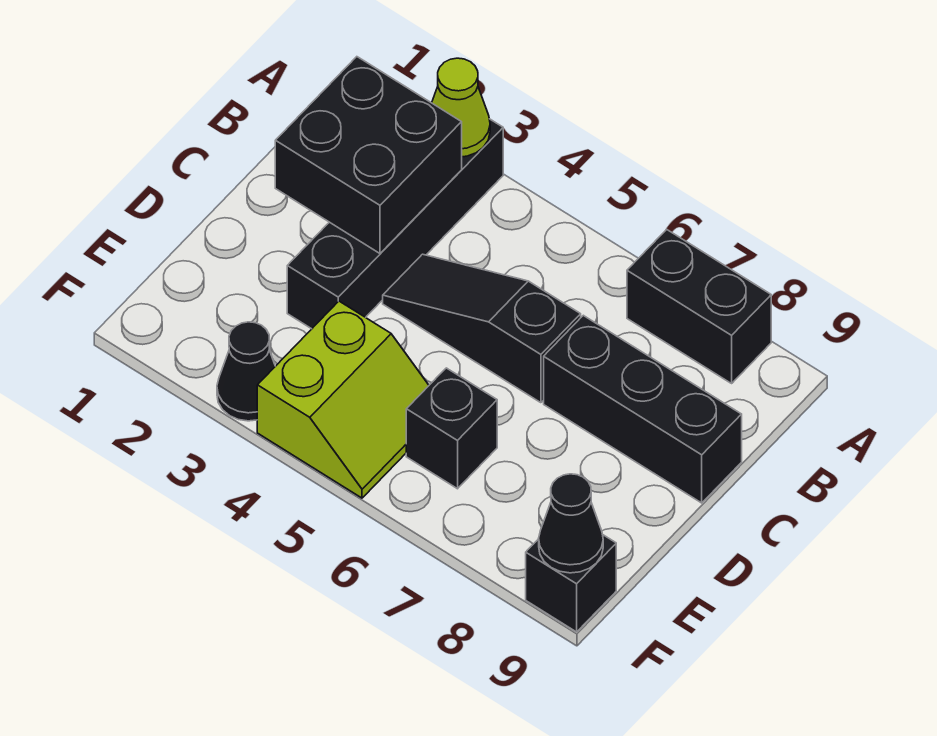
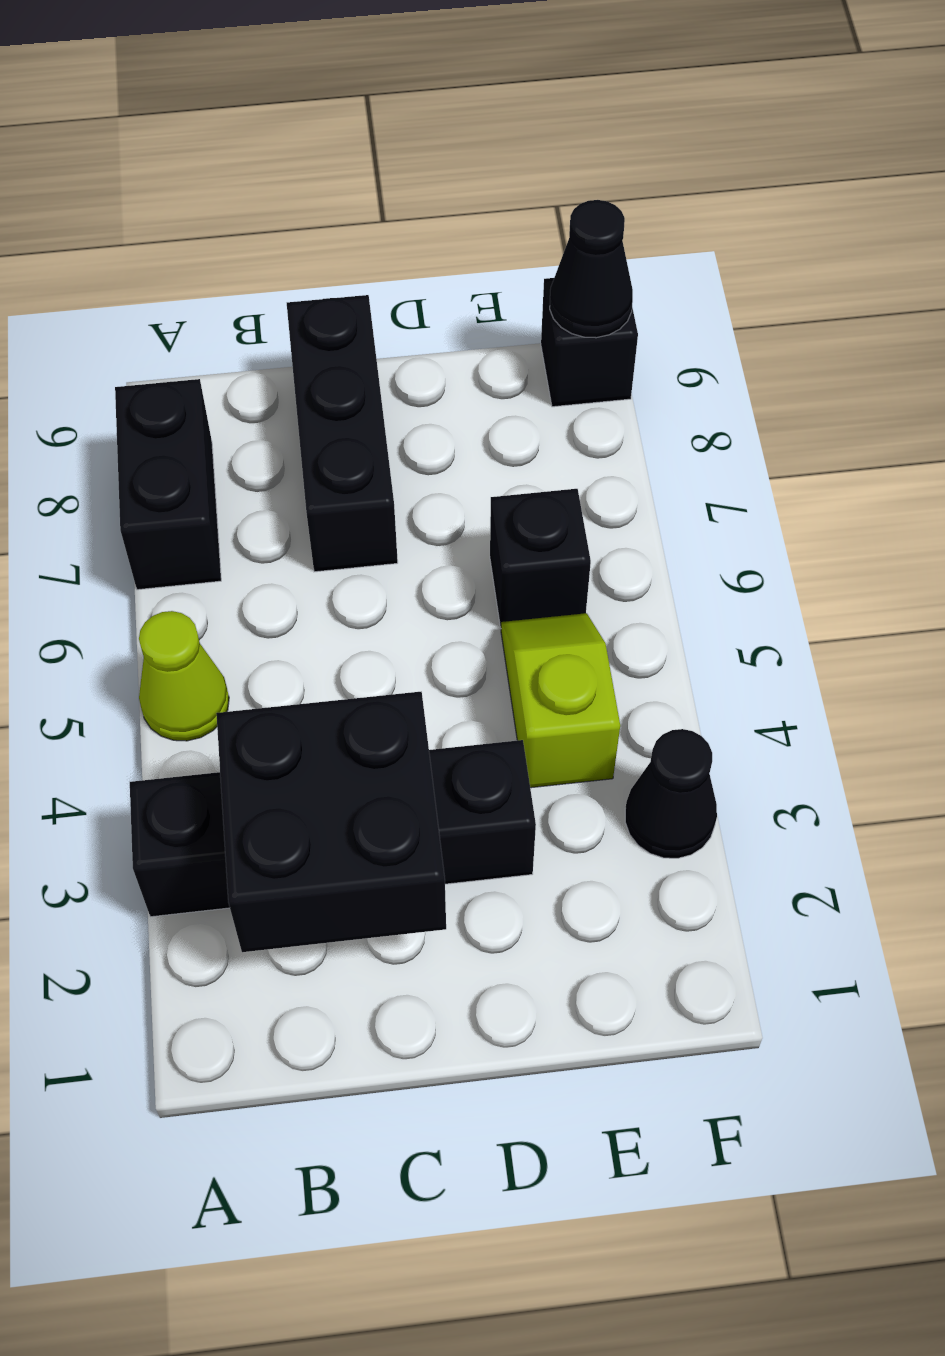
lime 1x1 cone [432,58,490,157] -> lime 1x1 cone moved to [139,611,229,741]
black 1x3 slope [383,254,581,403] -> none
lime 2x2 slope [257,301,429,498] -> lime 1x2 slope [501,613,620,788]

